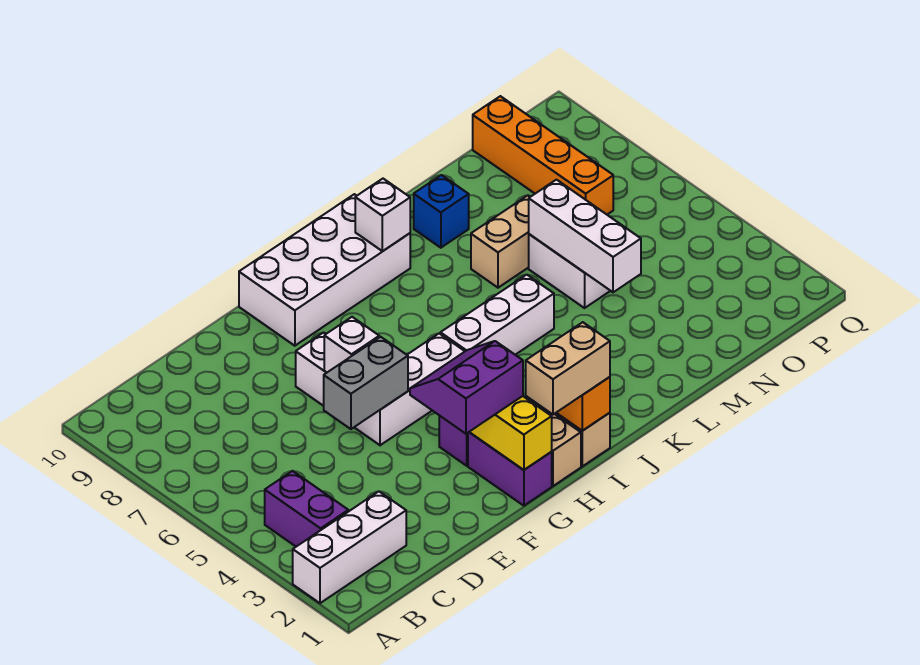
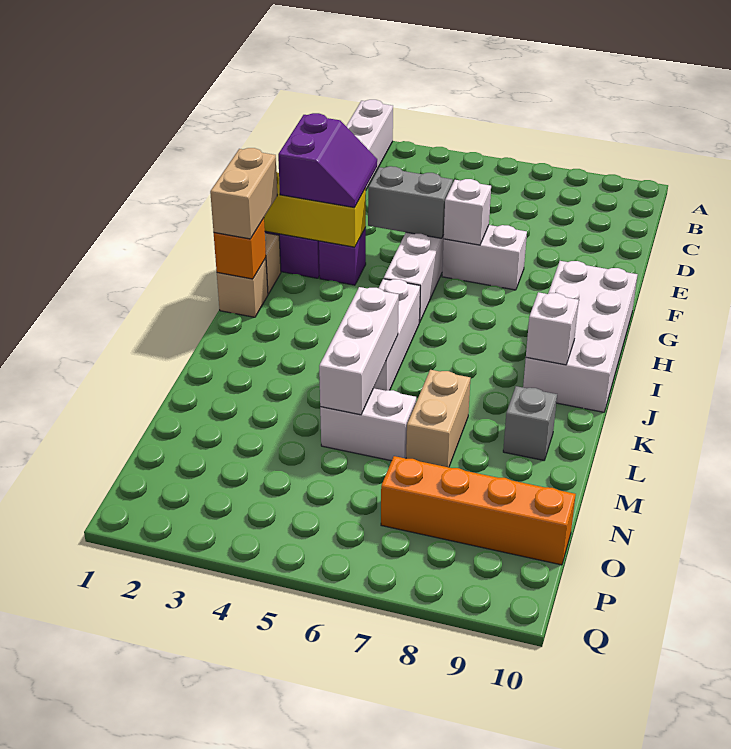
purple 1x2 brick [265,471,348,547] -> none
grey 1x2 brick [324,337,408,429] -> grey 1x2 brick turned to [368,166,453,238]
blue 1x1 brick [414,175,469,248] -> grey 1x1 brick [503,386,557,460]
white 1x3 brick [529,180,641,292] -> white 1x3 brick turned to [319,287,399,415]

